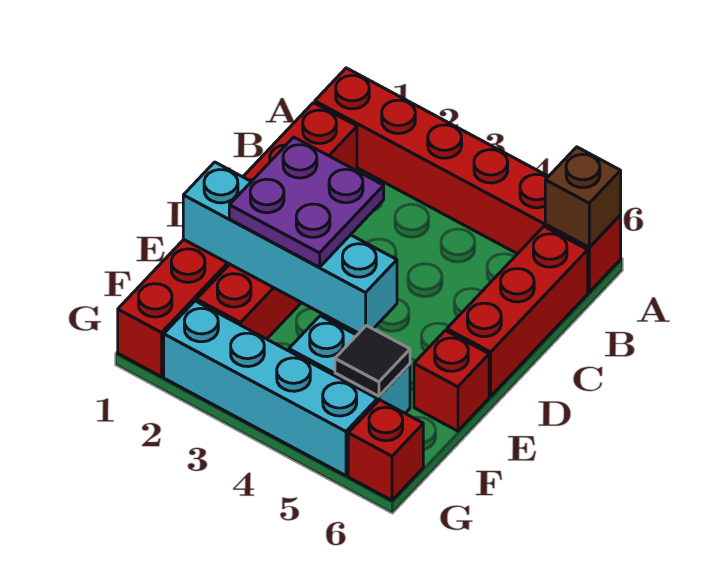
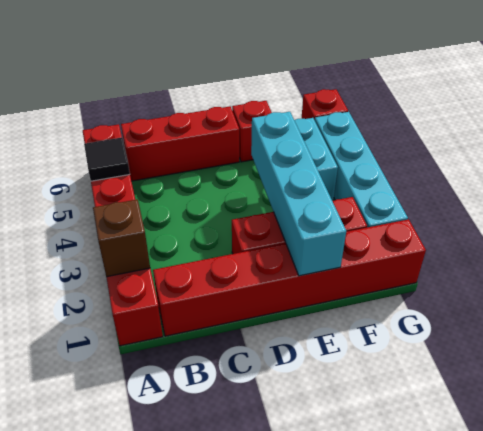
brown 1x1 brick [545,147,621,247] -> brown 1x1 brick moved to [93,199,150,277]
purple 2x2 plate [229,137,384,267] -> none
black 1x1 tile [335,326,410,396] -> black 1x1 tile moved to [84,138,130,181]

